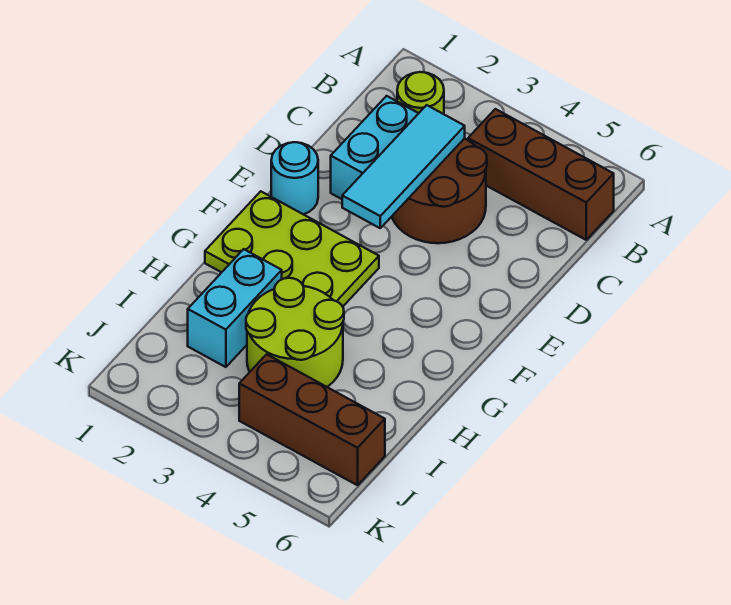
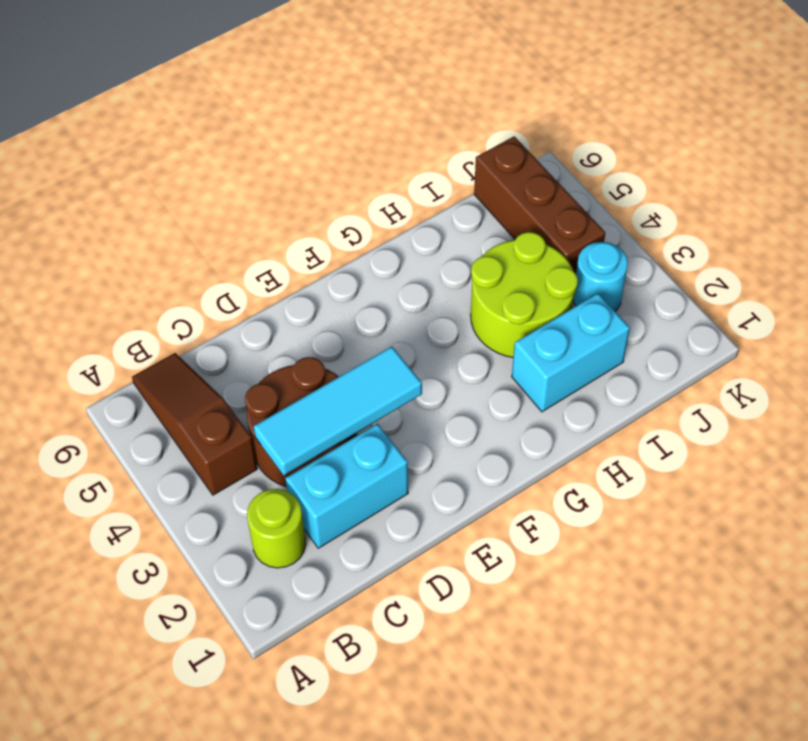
brown 1x3 brick [468,109,614,240] -> brown 1x3 slope [132,353,257,495]
cyan 1x1 round brick [271,142,318,214] -> cyan 1x1 round brick moved to [574,242,628,311]
lime 2x3 plate [205,191,379,307] -> none

